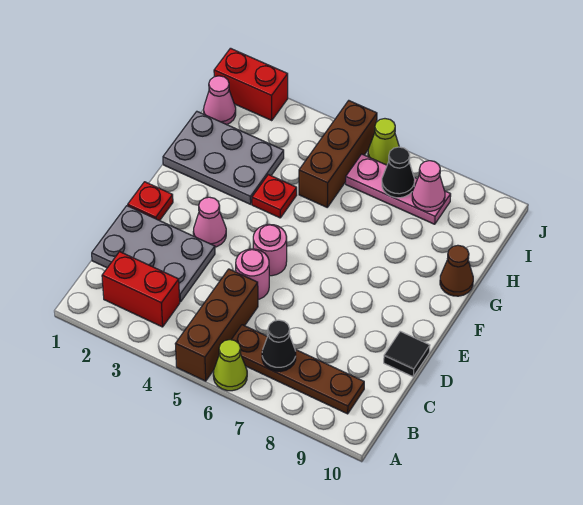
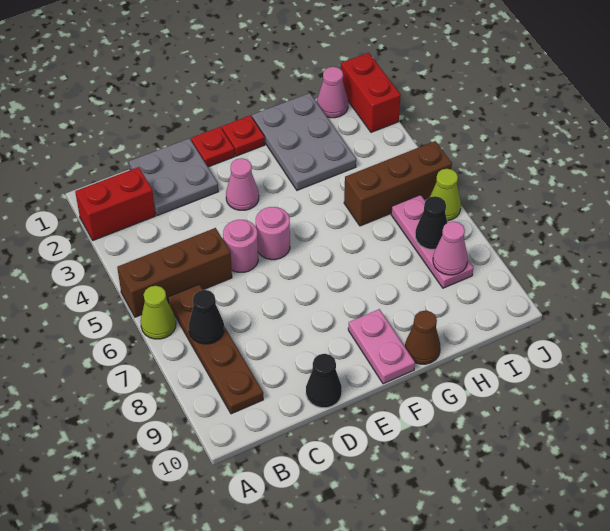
red 1x2 brick [102,252,180,327] -> red 1x2 brick turned to [75,167,155,240]
grey 2x3 plate [92,206,215,302] -> grey 2x2 plate [129,138,218,216]
black 1x1 tile [384,331,430,377] -> black 1x1 cone [306,354,342,408]
none -> pink 1x2 plate [348,309,415,384]
red 1x1 plate [252,175,297,218] -> red 1x1 plate moved to [222,115,265,156]

